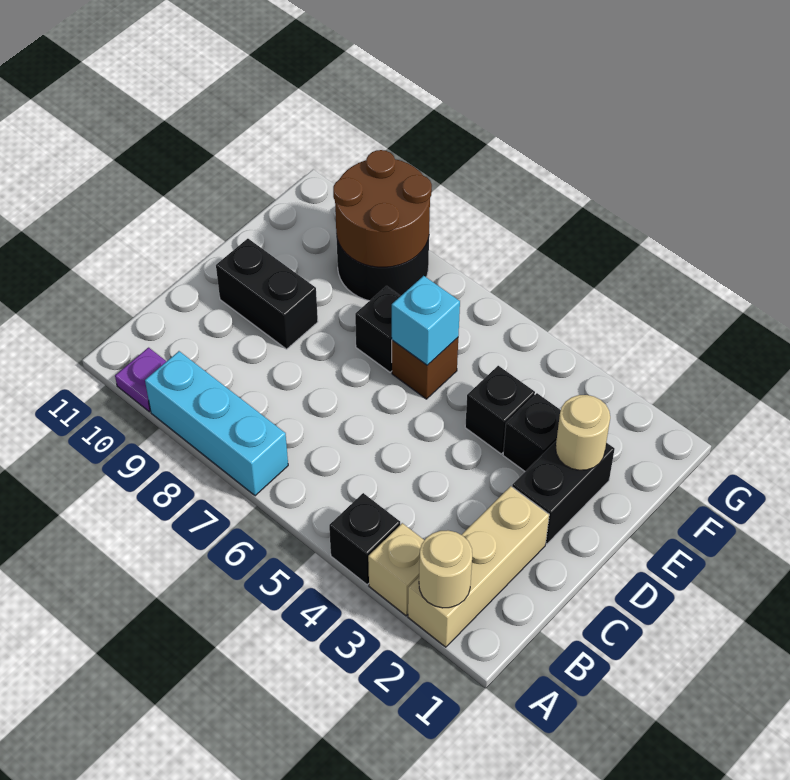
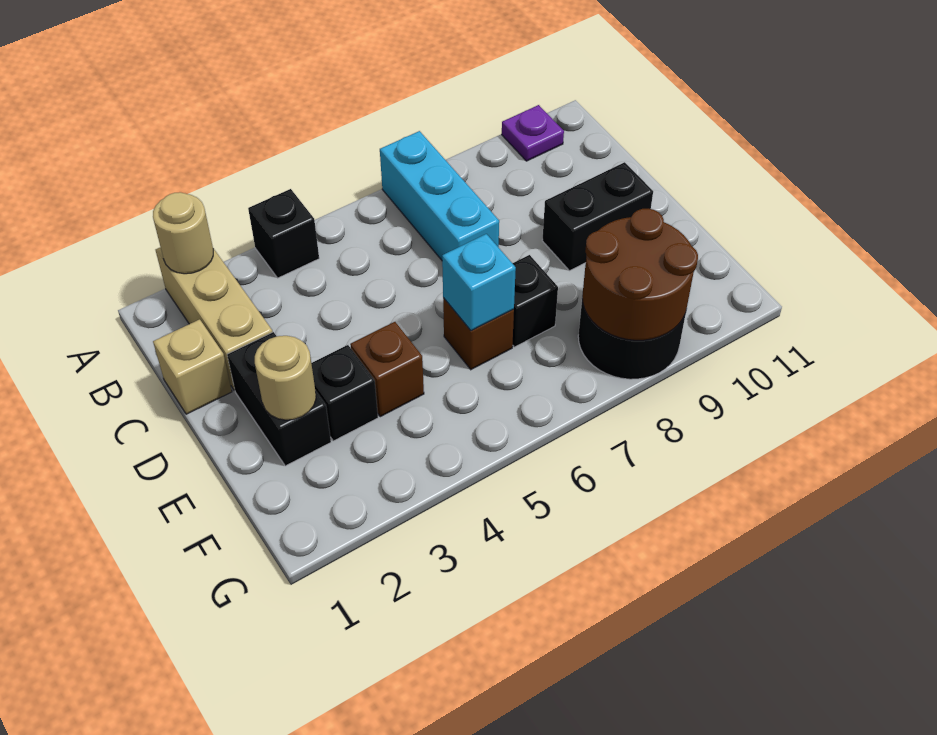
tan 1x1 brick [368,523,424,616] -> tan 1x1 brick moved to [153,319,232,414]
cyan 1x3 brick [145,351,288,496] -> cyan 1x3 brick turned to [380,131,499,260]
black 1x1 brick [465,366,535,454] -> brown 1x1 brick [350,322,424,417]

